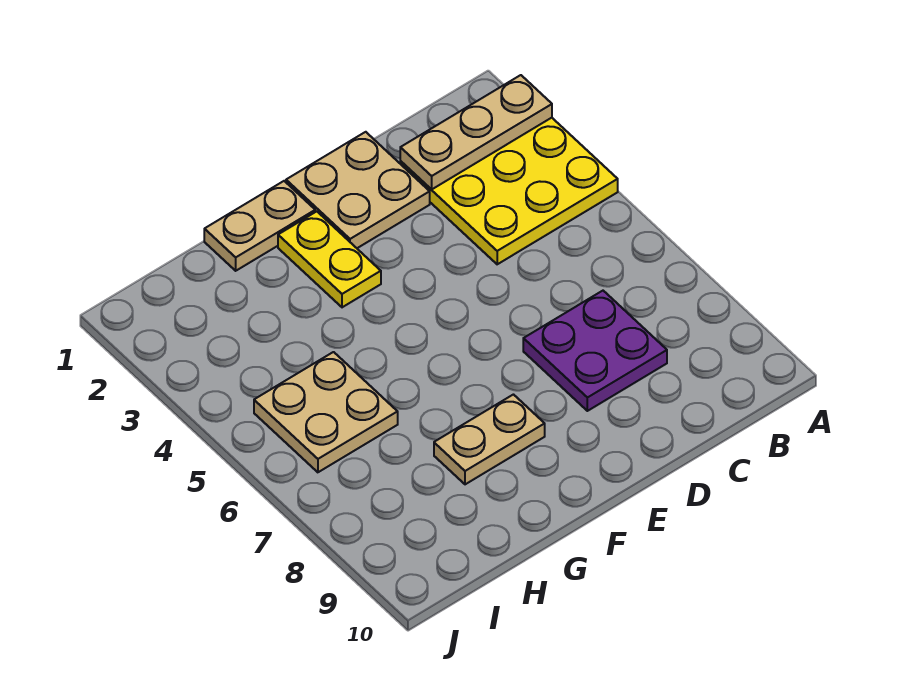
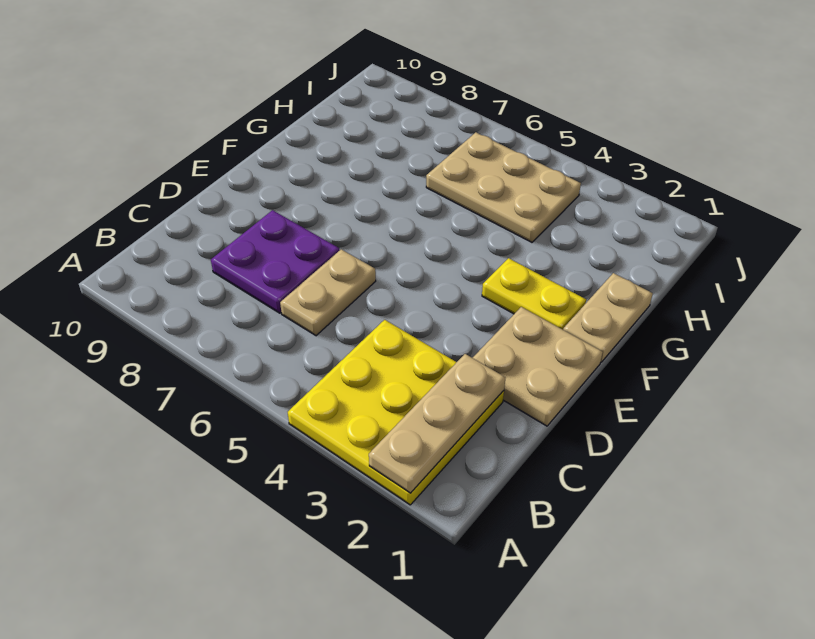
tan 1x2 plate [434,395,545,484] -> tan 1x2 plate moved to [280,249,376,336]
tan 2x2 plate [254,352,398,472] -> tan 2x3 plate [426,132,581,242]

